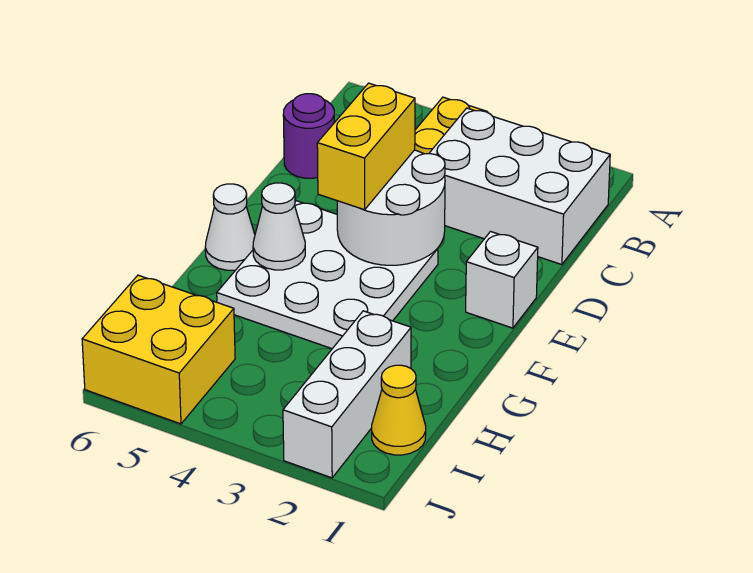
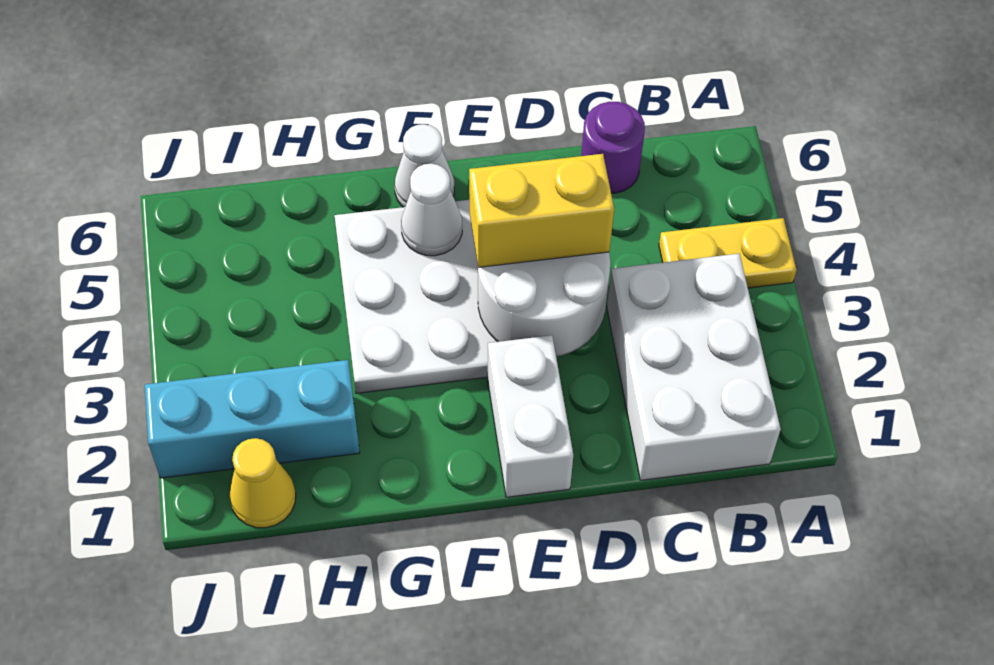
white 1x1 brick [466,232,538,328] -> white 1x2 brick [488,335,573,497]
white 1x3 brick [283,311,411,478] -> cyan 1x3 brick [145,360,360,478]
yellow 2x2 brick [82,275,235,424] -> none

